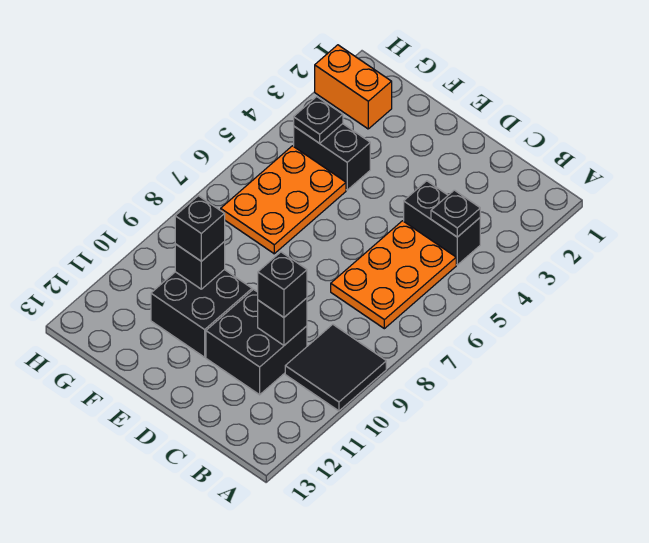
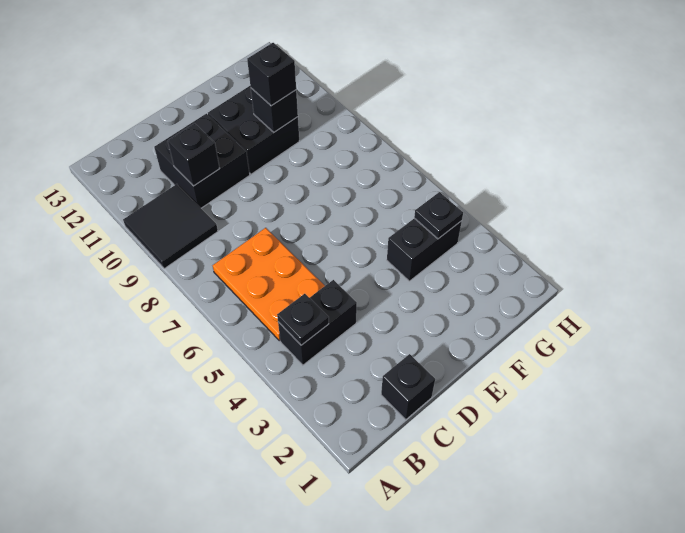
black 1x1 brick [258,252,307,317] -> black 1x1 brick moved to [381,354,435,420]
orange 2x3 plate [221,146,346,254] -> none
orange 1x2 brick [315,45,392,129] -> none

